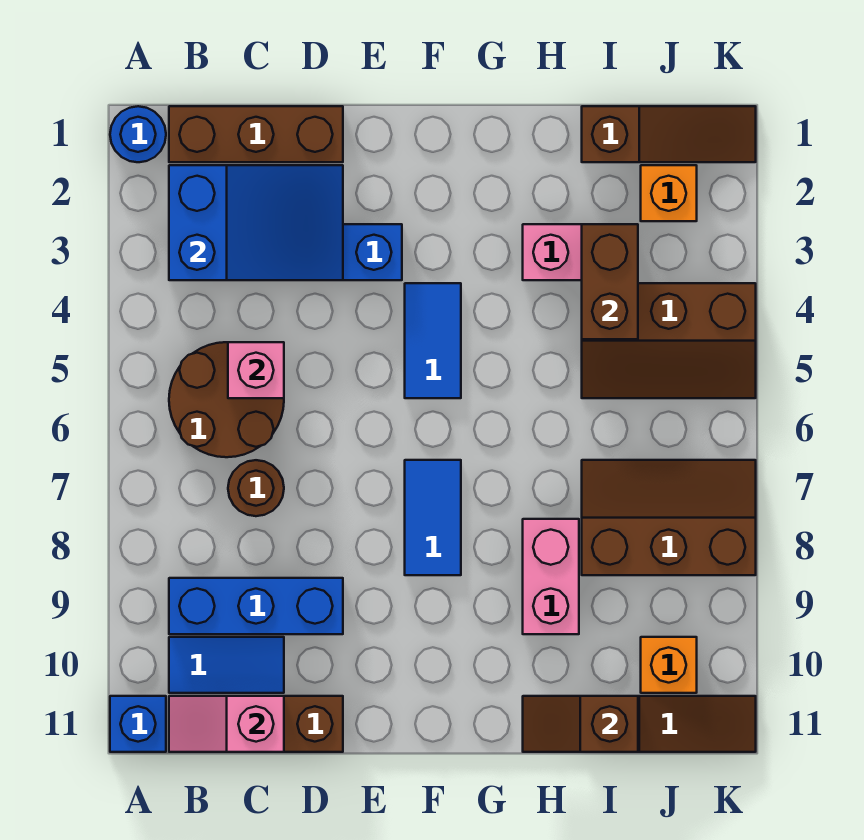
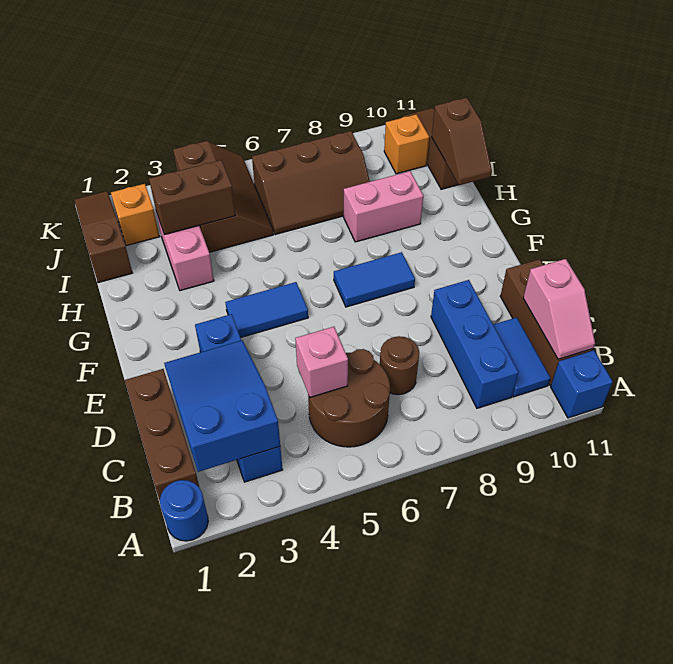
brown 2x3 slope [582,460,756,575] -> brown 2x3 slope turned to [252,131,370,234]

